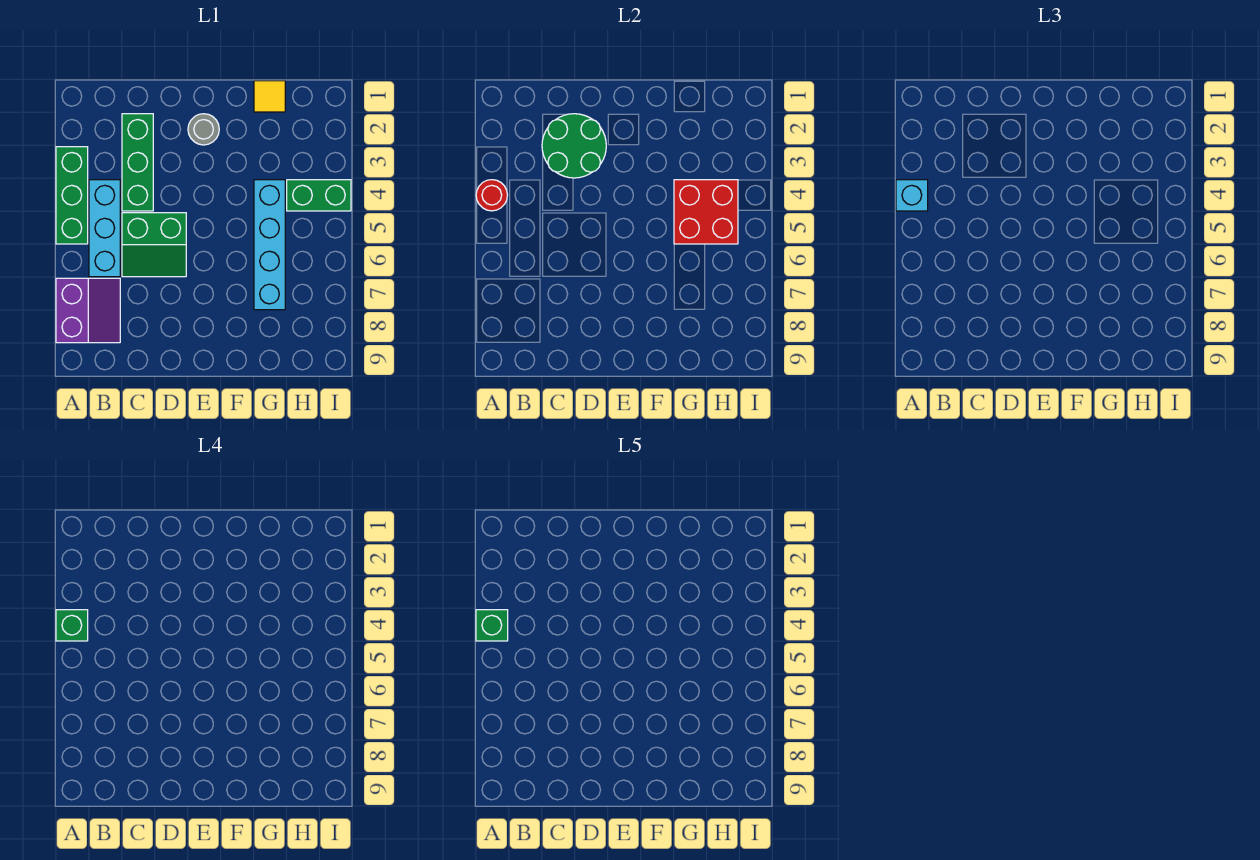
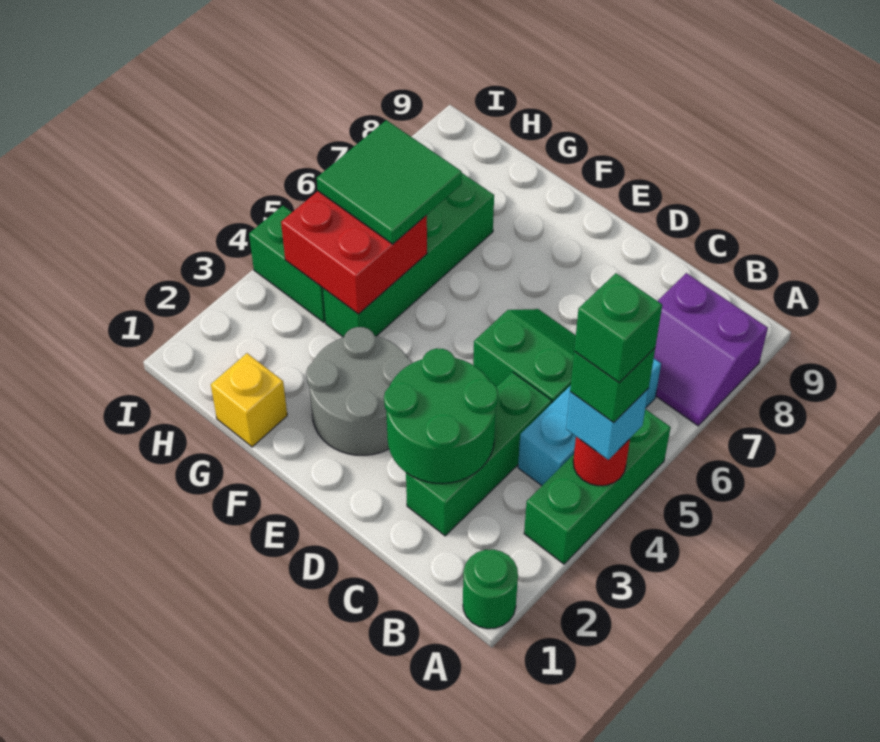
none -> green 1x1 round brick [463,549,518,629]
purple 2x2 slope [56,278,120,343] -> purple 2x2 slope turned to [654,273,768,426]
grey 1x1 round brick [188,114,219,145] -> grey 2x2 round brick [306,327,412,455]
yellow 1x1 tile [254,81,285,112] -> yellow 1x1 brick [211,353,287,447]
cyan 1x4 brick [254,180,285,310] -> green 1x4 brick [323,173,494,337]
none -> green 2x2 tile [317,120,462,244]

